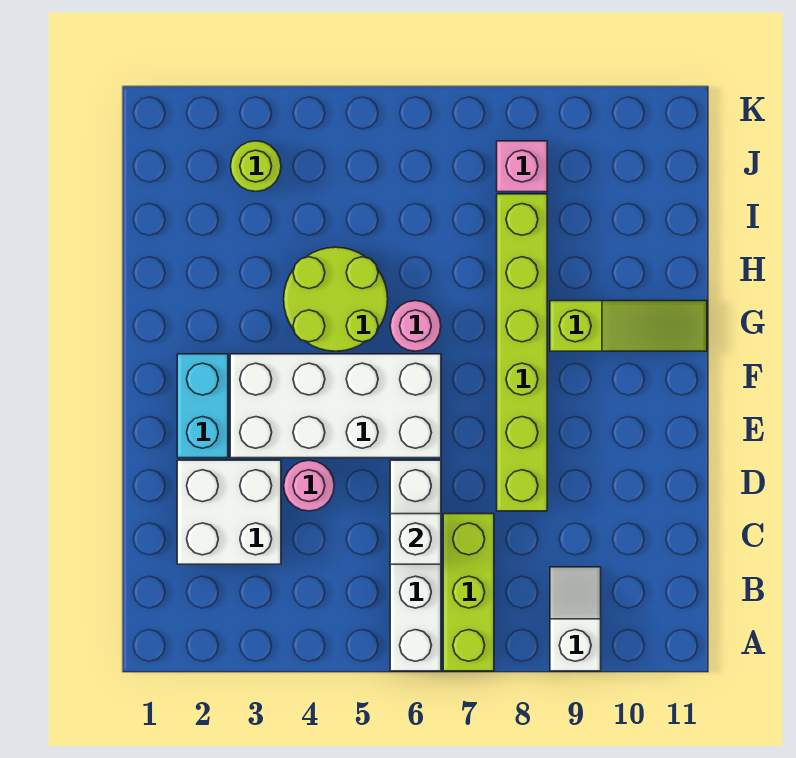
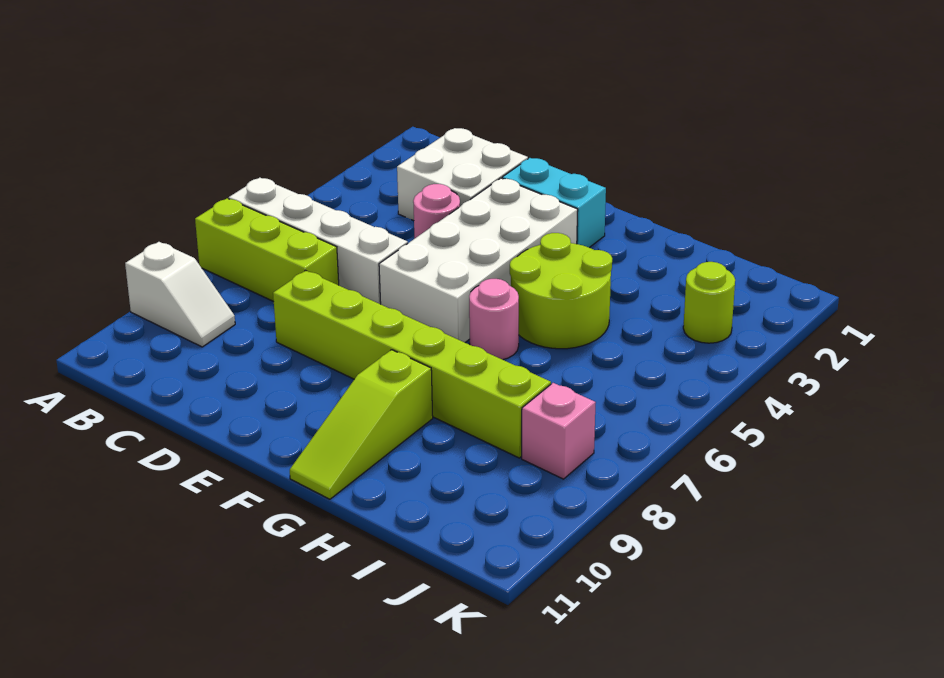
white 1x1 brick [390,514,441,564] -> none

